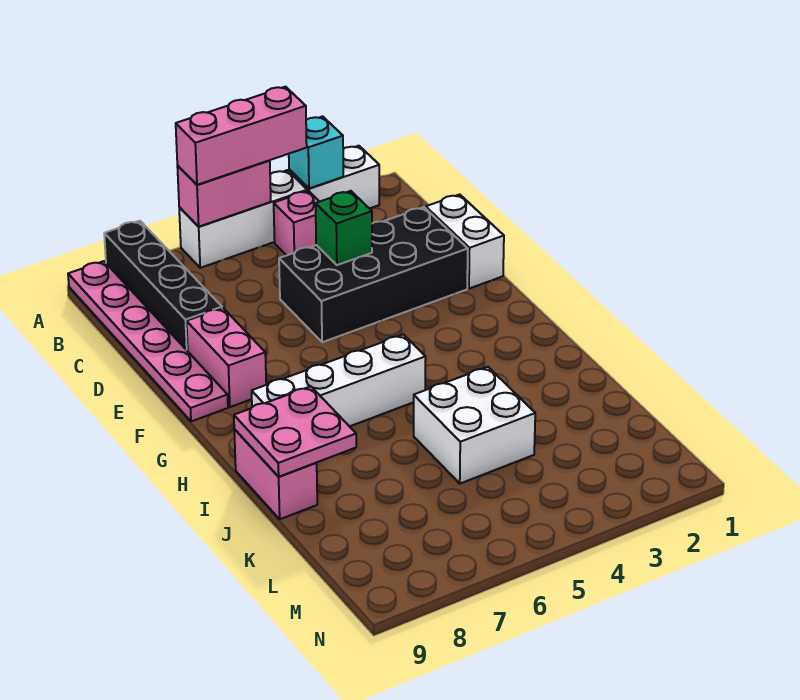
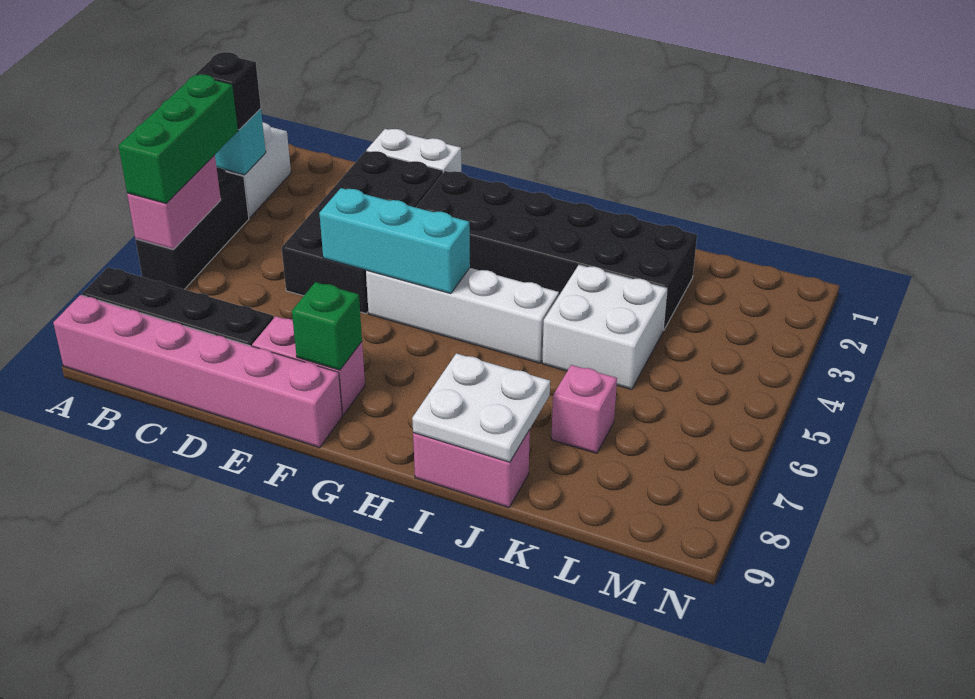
none -> black 1x1 brick [196,52,261,130]
white 1x3 brick [179,170,307,268] -> black 1x3 brick [135,167,249,289]
pink 1x3 brick [176,87,307,185] -> green 1x3 brick [119,75,238,203]
pink 1x6 plate [68,261,228,421] -> pink 1x6 brick [53,295,342,448]
pink 1x1 brick [274,191,319,255] -> pink 1x1 brick moved to [551,365,617,453]
green 1x1 brick [316,191,372,265] -> green 1x1 brick moved to [292,282,362,370]
none -> cyan 1x3 brick [319,188,470,294]
none -> black 2x6 brick [416,171,697,331]
white 1x4 brick [252,335,426,427] -> white 1x4 brick turned to [366,268,559,363]
pink 2x2 plate [234,386,356,477] -> white 2x2 plate [412,353,550,462]

